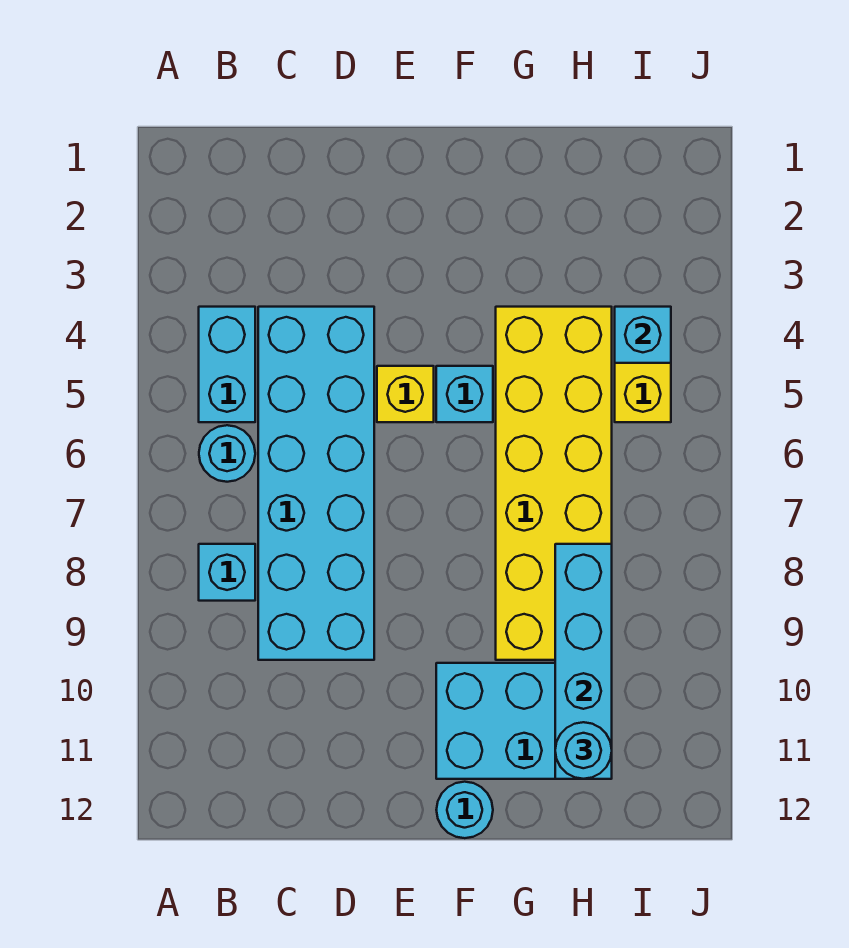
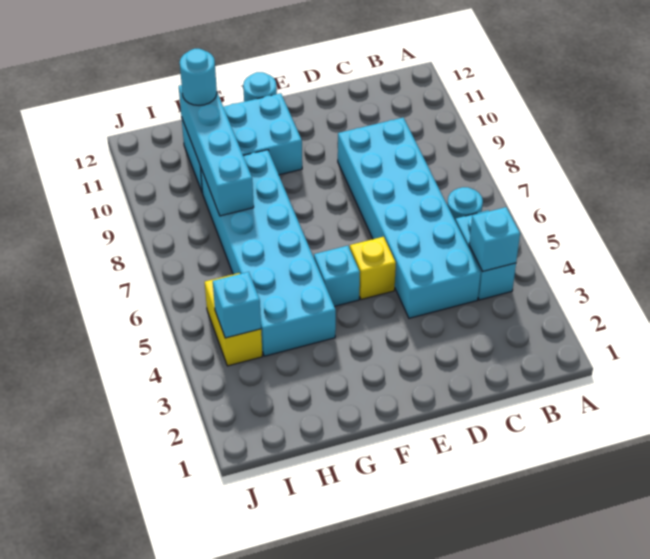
cyan 1x1 brick [199,544,255,601] -> cyan 1x1 brick moved to [469,207,520,271]
yellow 2x6 brick [496,307,612,660] -> cyan 2x6 brick [200,150,336,356]

